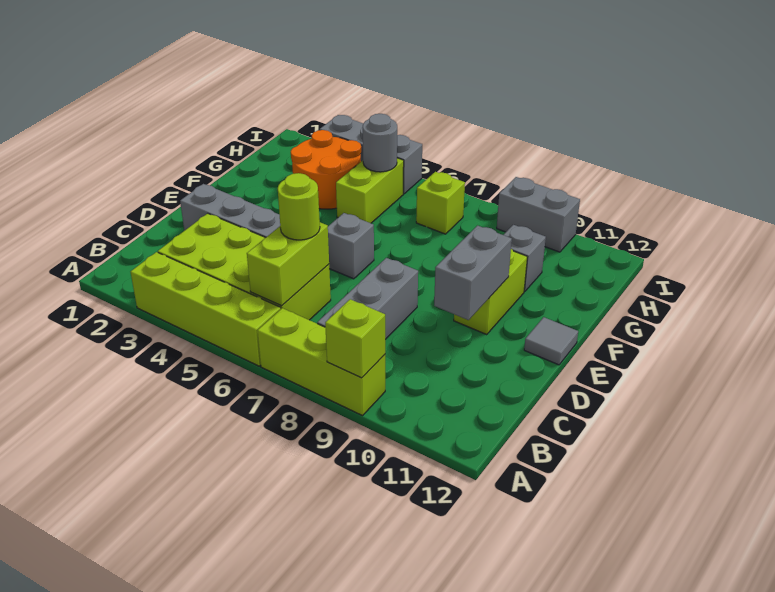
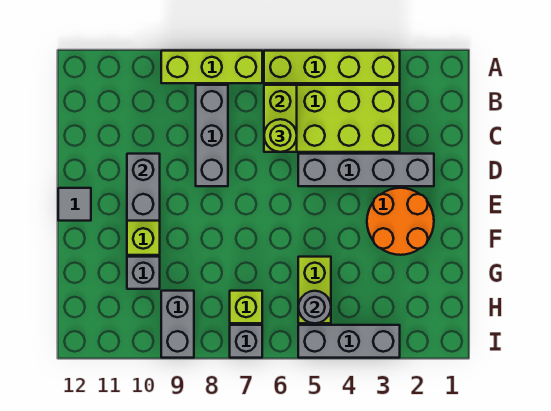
lime 1x1 brick [325,299,385,378] -> none
grey 1x1 brick [328,213,374,279] -> grey 1x1 brick moved to [230,325,262,358]
orange 2x2 round brick [291,130,361,209] -> orange 2x2 round brick moved to [367,188,434,255]
grey 1x2 brick [497,177,580,252] -> grey 1x2 brick turned to [161,291,194,358]

